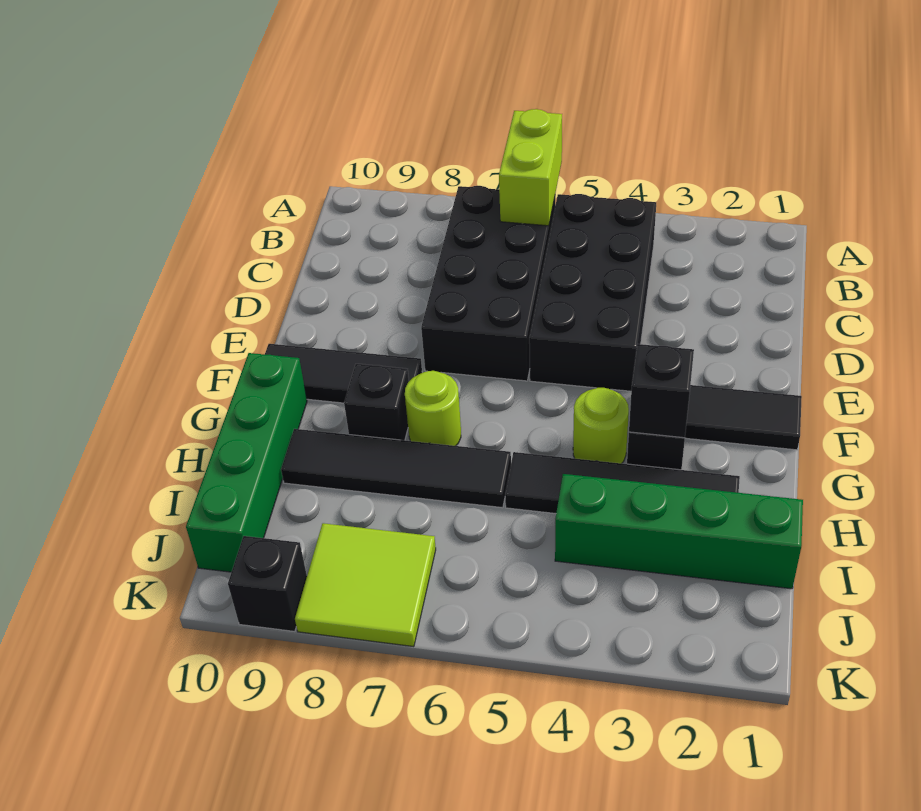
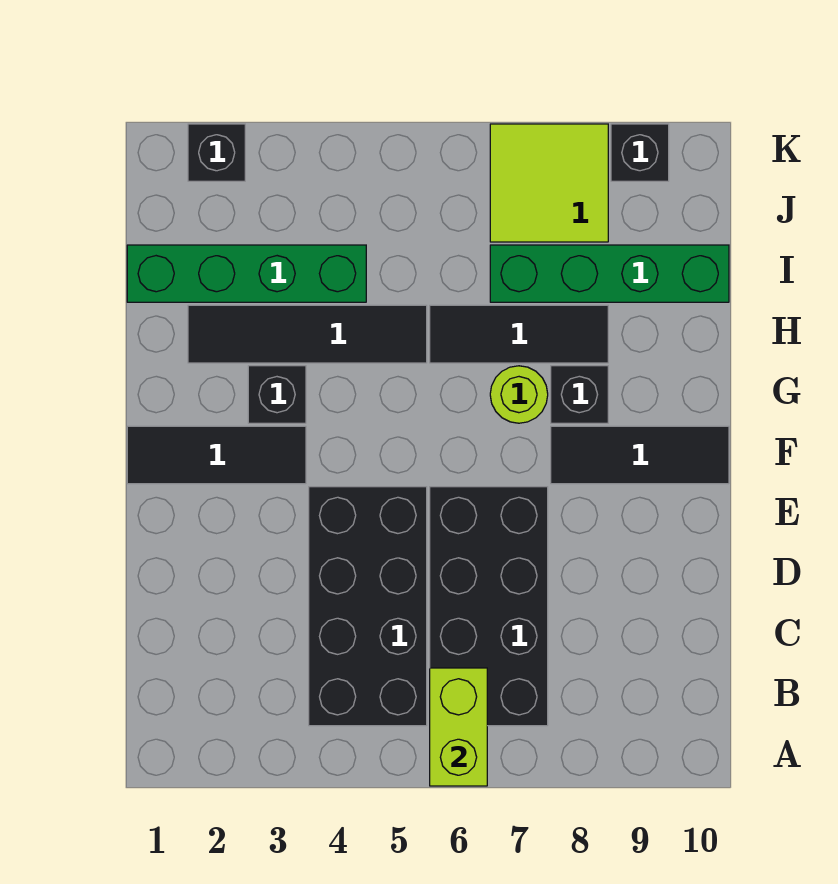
black 1x1 brick [629,344,694,438] -> black 1x1 brick moved to [188,124,245,181]
lime 1x1 round brick [573,388,629,463] -> none
green 1x4 brick [186,353,307,572] -> green 1x4 brick turned to [490,245,729,302]
black 1x4 tile [281,429,511,508] -> black 1x3 tile [430,305,608,363]

